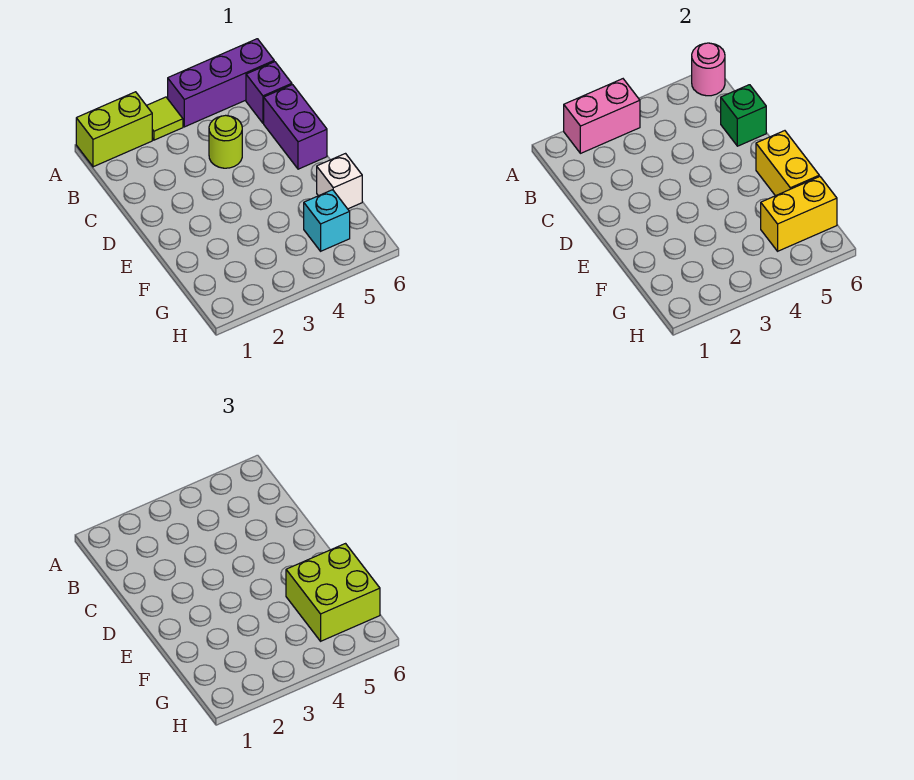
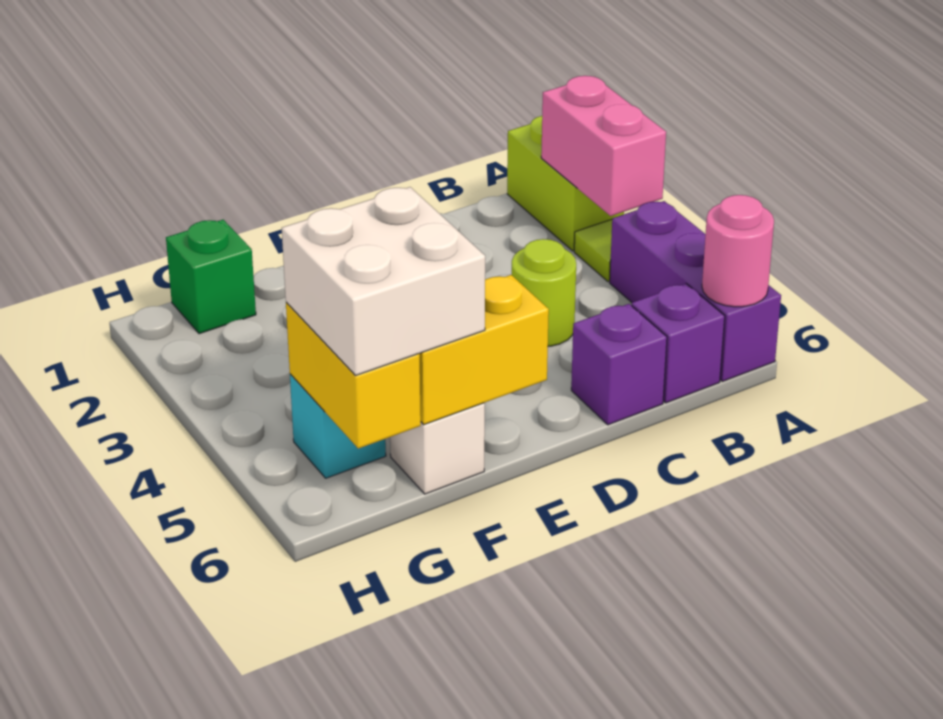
purple 1x2 brick [264,85,327,169] -> purple 1x1 brick [571,304,667,425]
green 1x1 brick [721,85,766,146] -> green 1x1 brick moved to [166,220,256,334]
lime 2x2 brick [286,544,380,641] -> white 2x2 brick [282,187,485,375]

